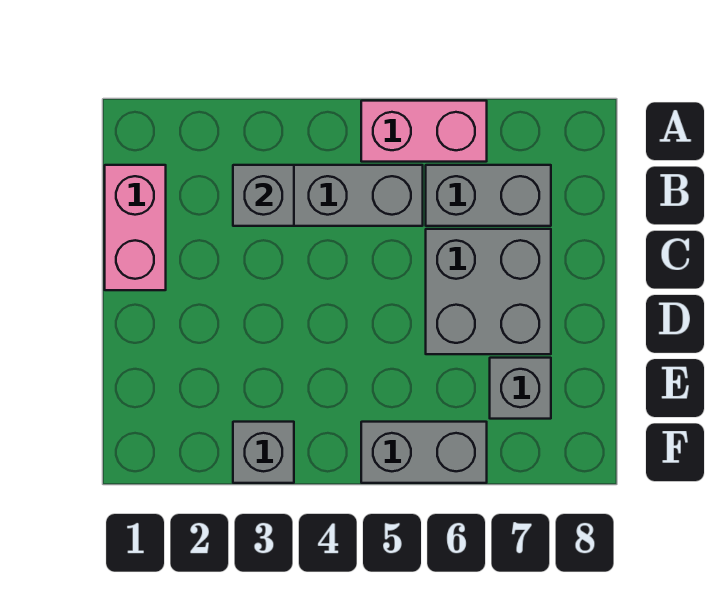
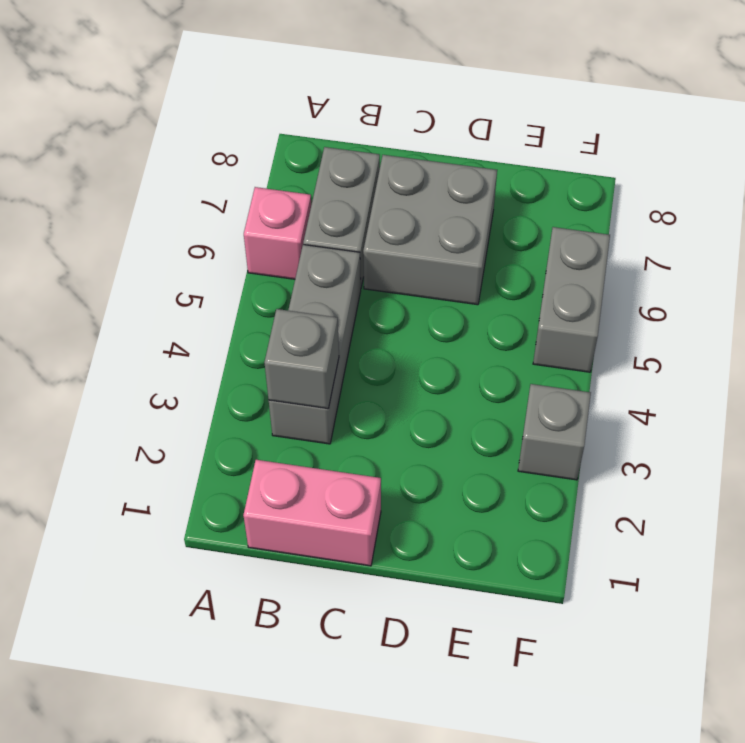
pink 1x2 brick [361,101,487,162] -> pink 1x1 brick [244,187,311,279]
grey 1x1 brick [490,358,551,419] -> none

